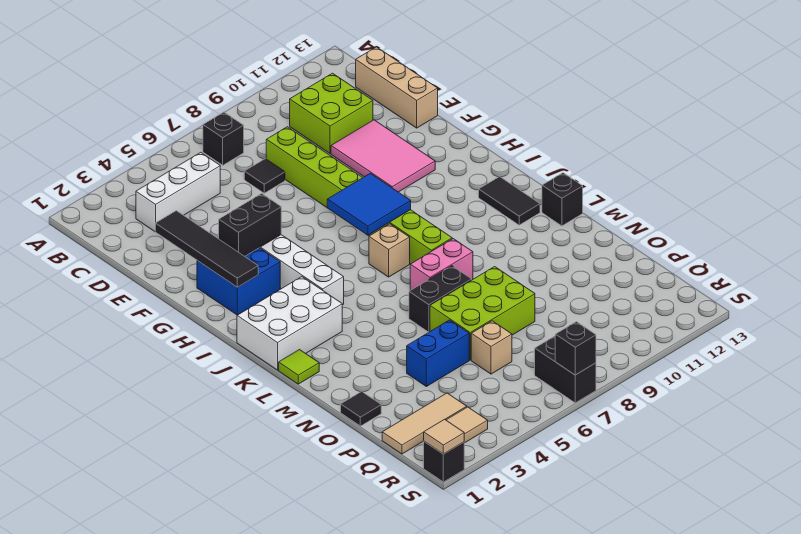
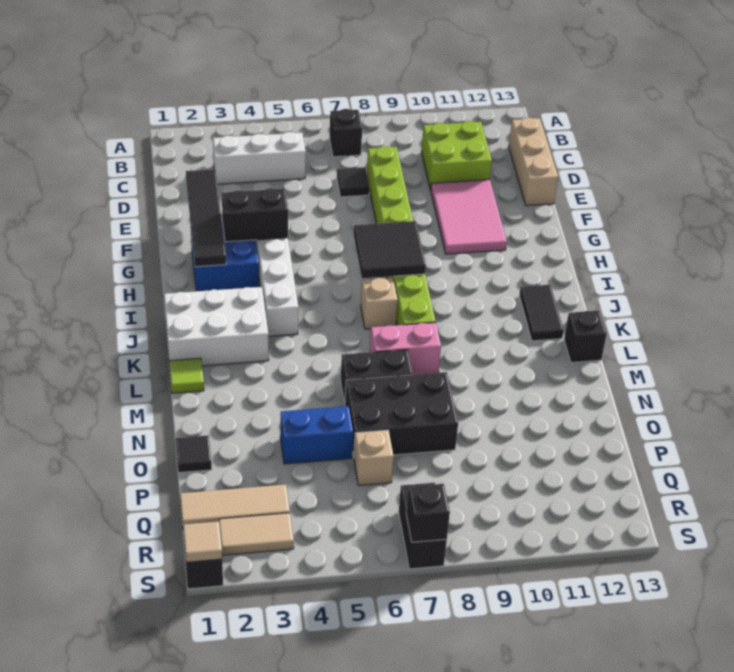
blue 2x2 tile [327,173,411,235] -> black 2x2 tile [354,221,426,278]
lime 2x3 brick [430,267,535,360] -> black 2x3 brick [345,372,458,457]

